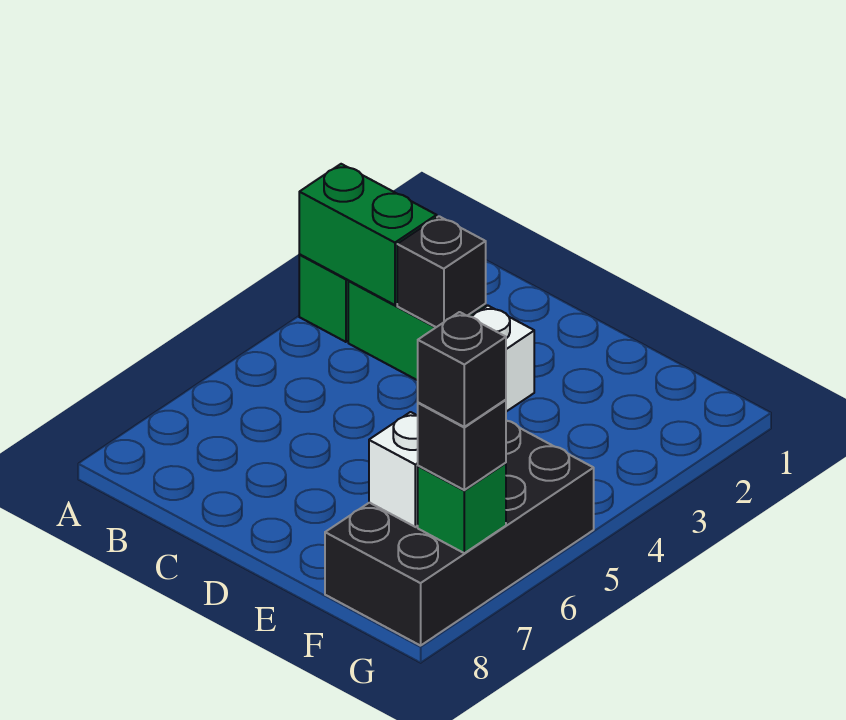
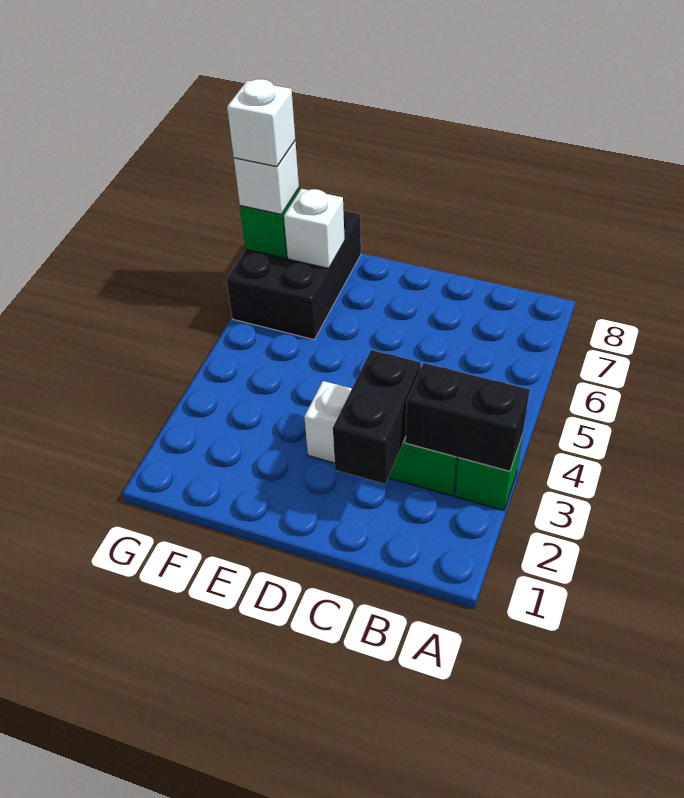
green 1x2 brick [299,164,437,305] -> black 1x2 brick [406,363,530,471]
black 1x1 brick [397,216,486,327] -> black 1x2 brick [333,350,421,484]
black 2x4 brick [325,421,594,646] -> black 2x3 brick [226,210,361,340]
black 1x1 brick [418,400,506,490] -> white 1x1 brick [234,141,299,214]
black 1x1 brick [418,312,506,427] -> white 1x1 brick [227,79,295,167]

